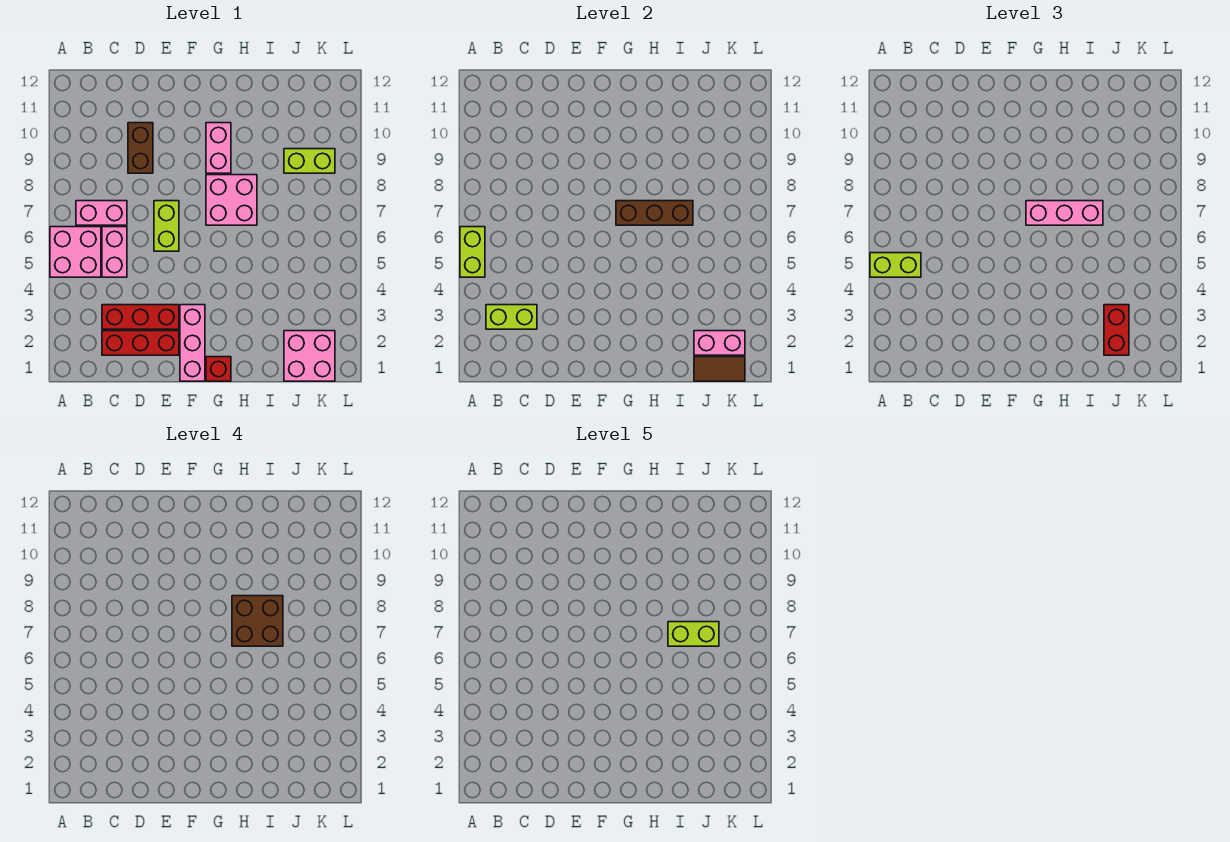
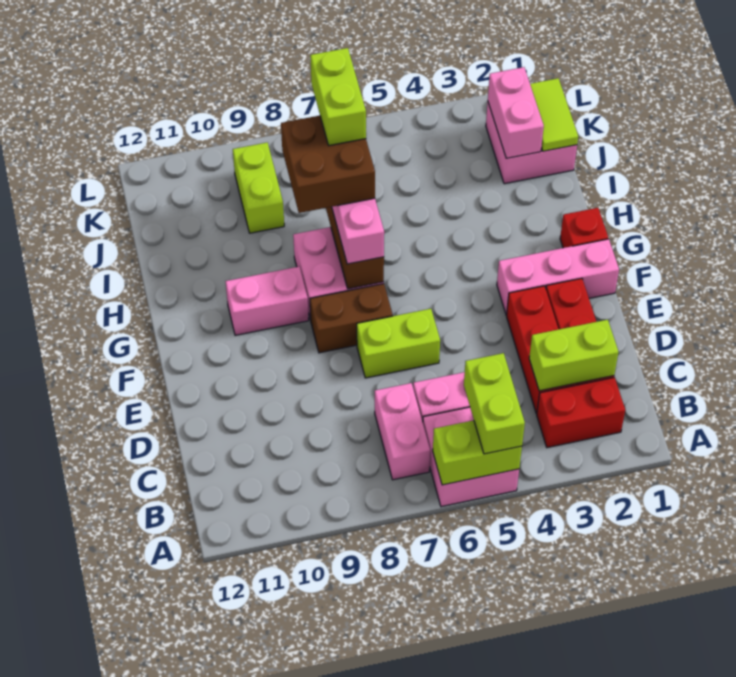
lime 1x2 brick [486,305,537,329] -> lime 1x2 brick turned to [529,320,618,391]
brown 1x2 brick [128,123,153,173] -> brown 1x2 brick moved to [310,284,393,353]
brown 1x2 tile [694,357,745,381] -> lime 1x2 tile [530,78,578,151]
red 1x2 brick [1104,305,1129,355] -> red 1x2 brick moved to [537,377,625,448]

